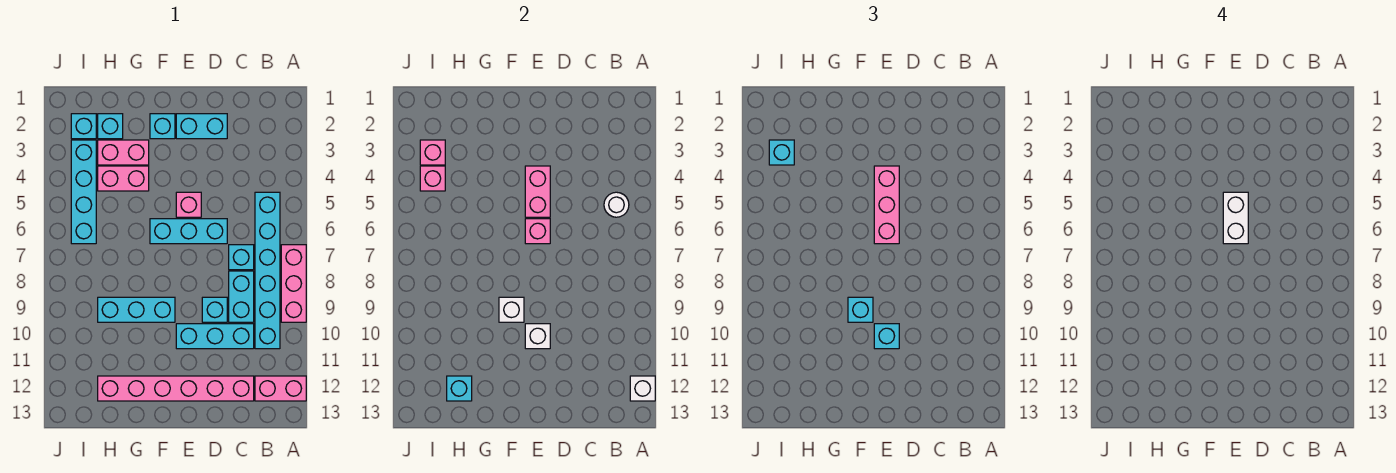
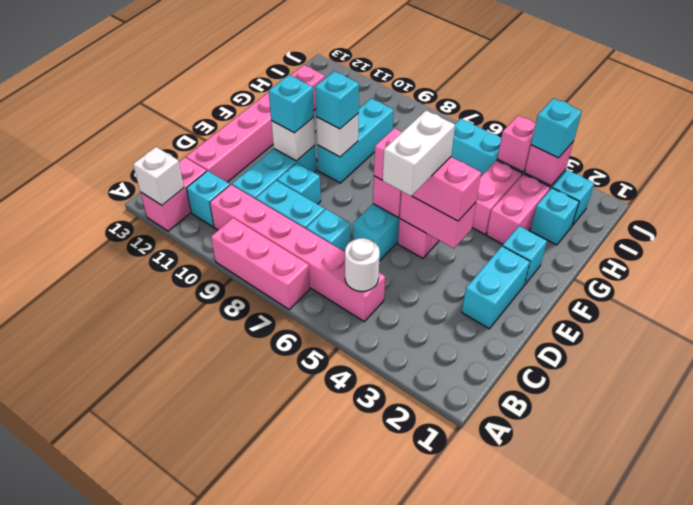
cyan 1x6 brick [255,192,280,349] -> pink 1x6 brick [210,185,385,321]
white 1x2 brick [1223,192,1248,244] -> white 1x2 brick turned to [382,110,455,196]
cyan 1x1 brick [447,376,472,401] -> cyan 1x1 brick moved to [186,171,230,227]

